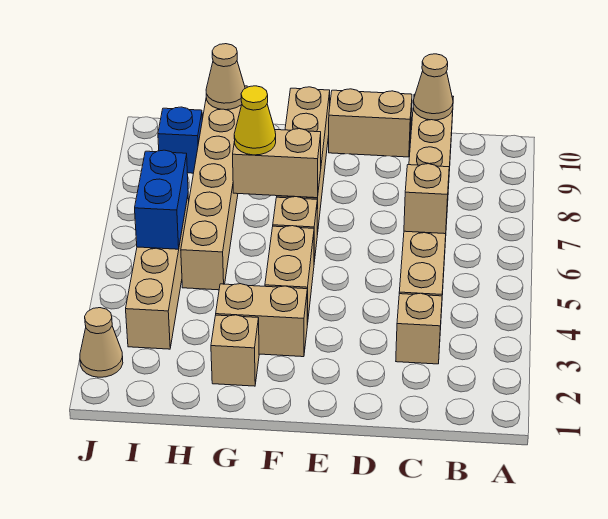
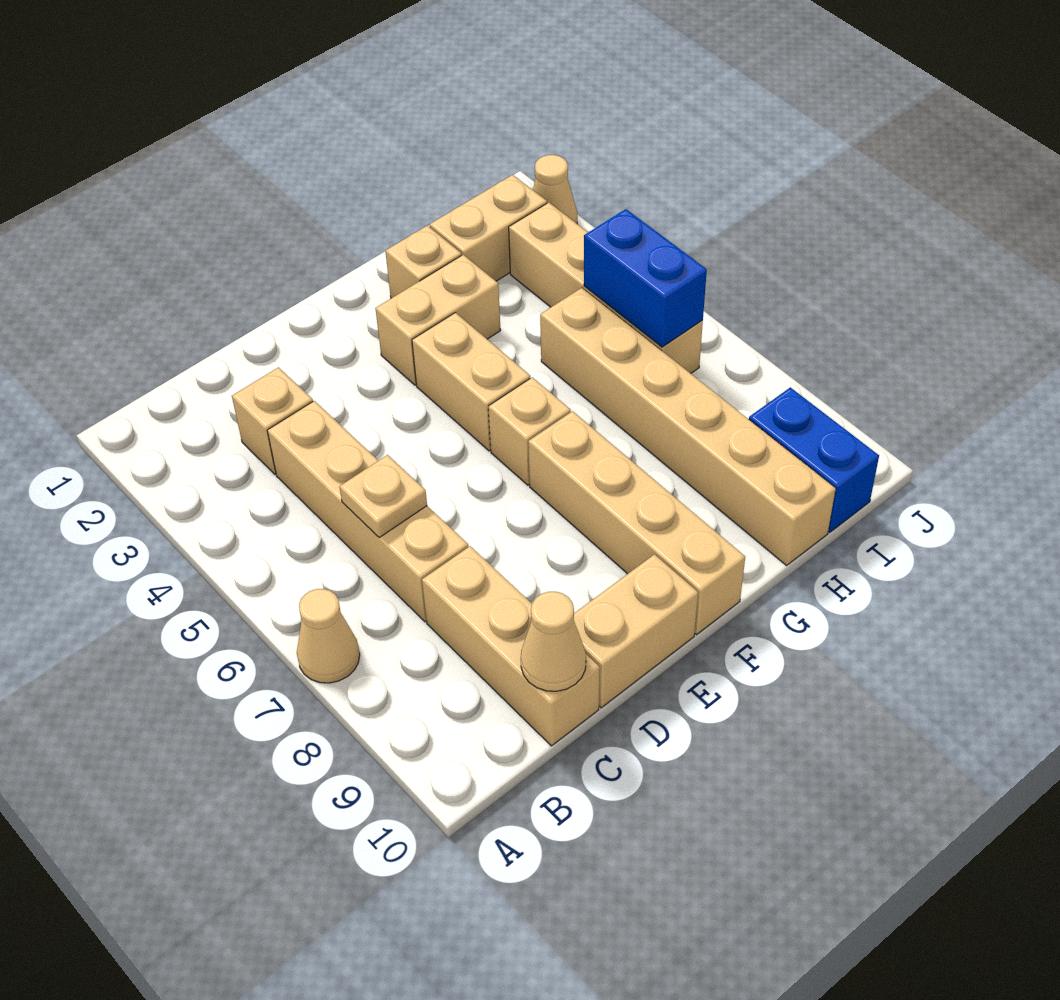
tan 1x1 brick [404,164,449,234] -> tan 1x1 plate [339,455,427,538]
tan 1x2 brick [233,129,321,198] -> tan 1x2 brick moved to [430,175,547,281]
yellow 1x1 cone [234,86,276,155] -> none
tan 1x1 cone [206,44,245,110] -> tan 1x1 cone moved to [297,589,360,683]
blue 1x1 brick [158,107,202,173] -> blue 1x2 brick [749,387,879,532]

